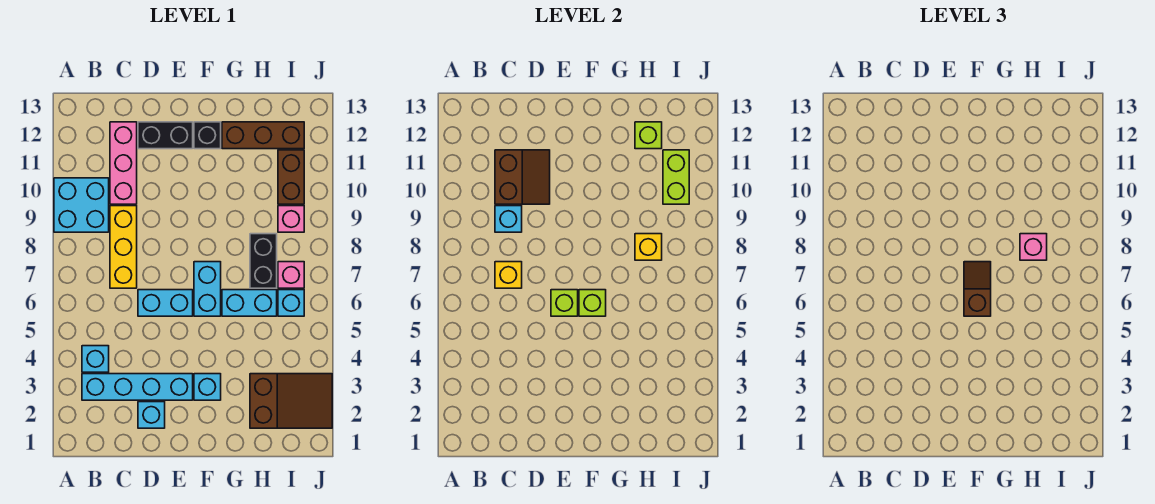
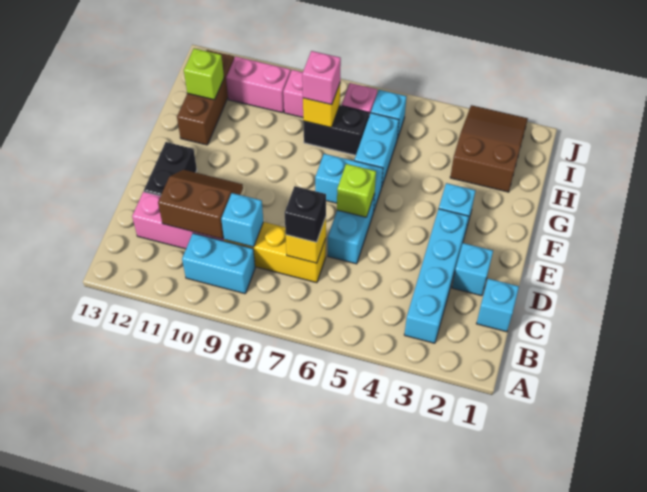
cyan 2x2 brick [54,178,109,232] -> cyan 1x2 brick [182,233,255,294]
cyan 1x1 brick [82,346,109,372] -> cyan 1x1 brick moved to [477,279,519,332]
lime 1x1 brick [579,290,606,316] -> none
brown 1x2 slope [964,262,991,316] -> none
black 1x1 brick [194,122,221,149] -> black 1x1 brick moved to [285,186,326,242]
brown 1x2 brick [278,150,304,204] -> pink 1x2 brick [226,56,291,113]
lime 1x2 brick [663,150,689,204] -> none

